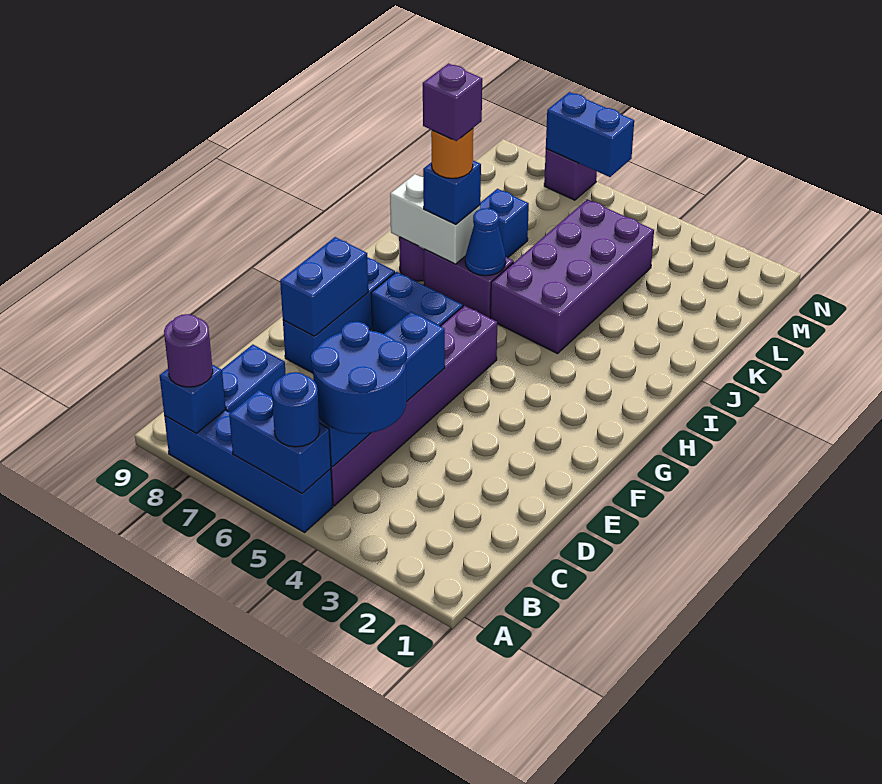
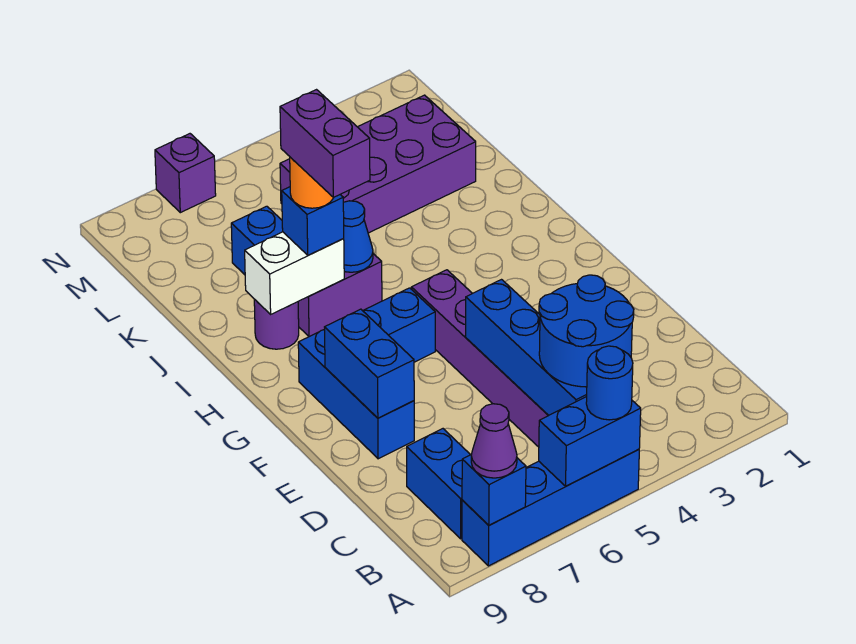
purple 1x1 round brick [164,314,213,387] -> purple 1x1 cone [471,404,517,478]
purple 2x4 brick [491,199,654,354] -> purple 2x4 brick turned to [280,95,476,233]
purple 1x1 brick [423,63,482,141] -> purple 1x2 brick [280,90,370,198]
blue 1x2 brick [546,92,634,177] -> none

